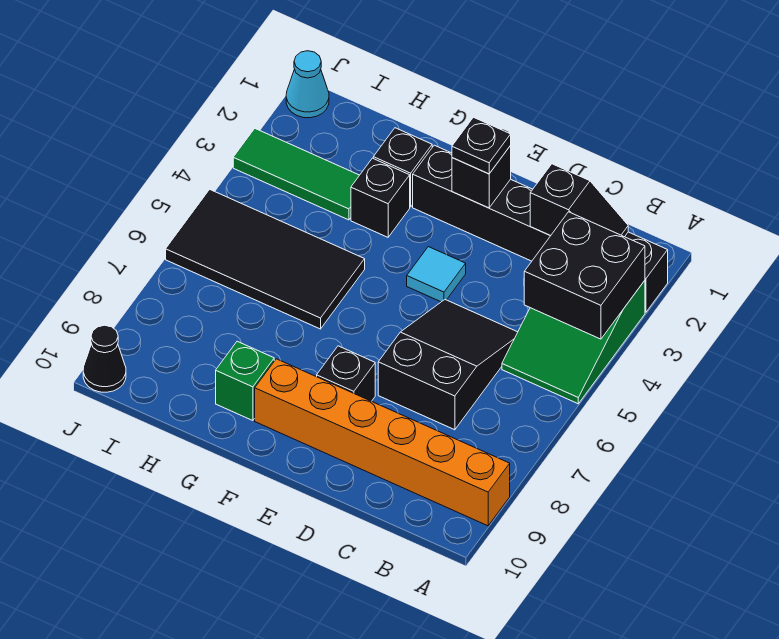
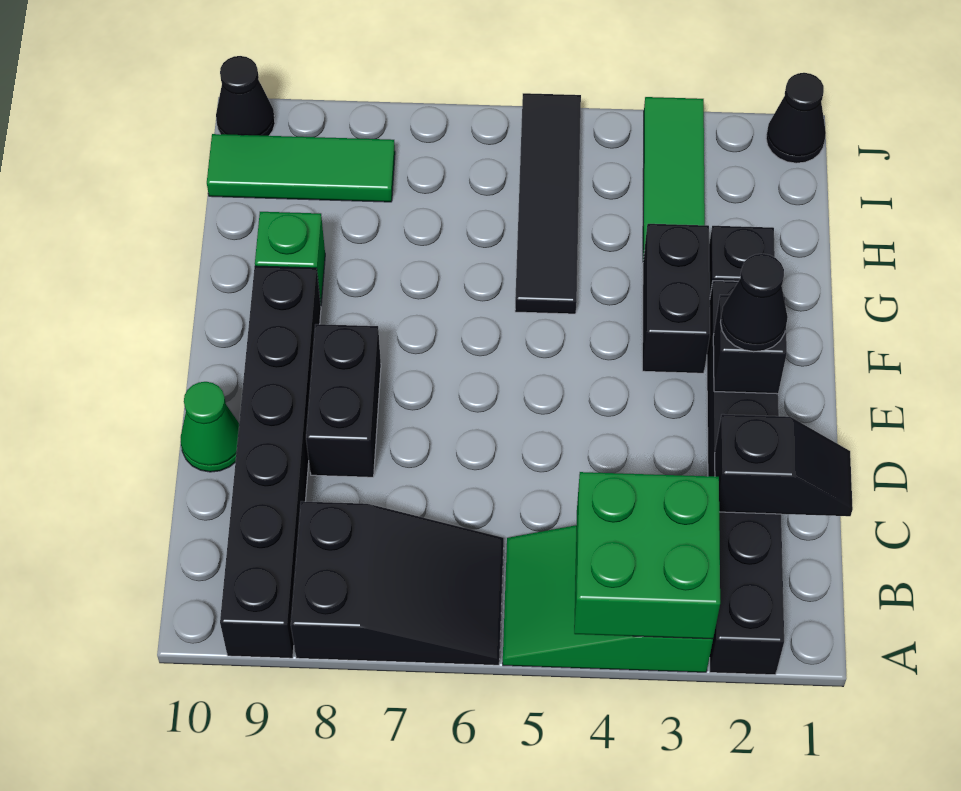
black 2x2 brick [524,212,645,339] -> green 2x2 brick [574,472,720,639]
orange 1x6 brick [255,359,510,526] -> black 1x6 brick [220,266,321,658]
black 1x2 slope [530,164,628,237] -> black 1x2 slope turned to [715,414,853,516]
black 2x3 slope [378,300,518,430] -> black 2x3 slope moved to [291,501,504,665]
none -> green 1x1 cone [181,382,239,472]
black 1x1 plate [452,117,511,174] -> black 1x1 cone [720,254,788,352]
cyan 1x1 tile [407,247,466,302] -> none
black 1x1 brick [317,346,375,401] -> black 1x2 brick [306,324,381,477]
black 1x1 brick [351,158,410,237] -> black 1x2 brick [642,224,710,373]
black 2x4 tile [166,189,365,329] -> black 1x4 tile [515,93,581,314]
none -> green 1x3 tile [207,134,395,202]
cyan 1x1 cone [286,51,329,118] -> black 1x1 cone [766,73,826,163]

